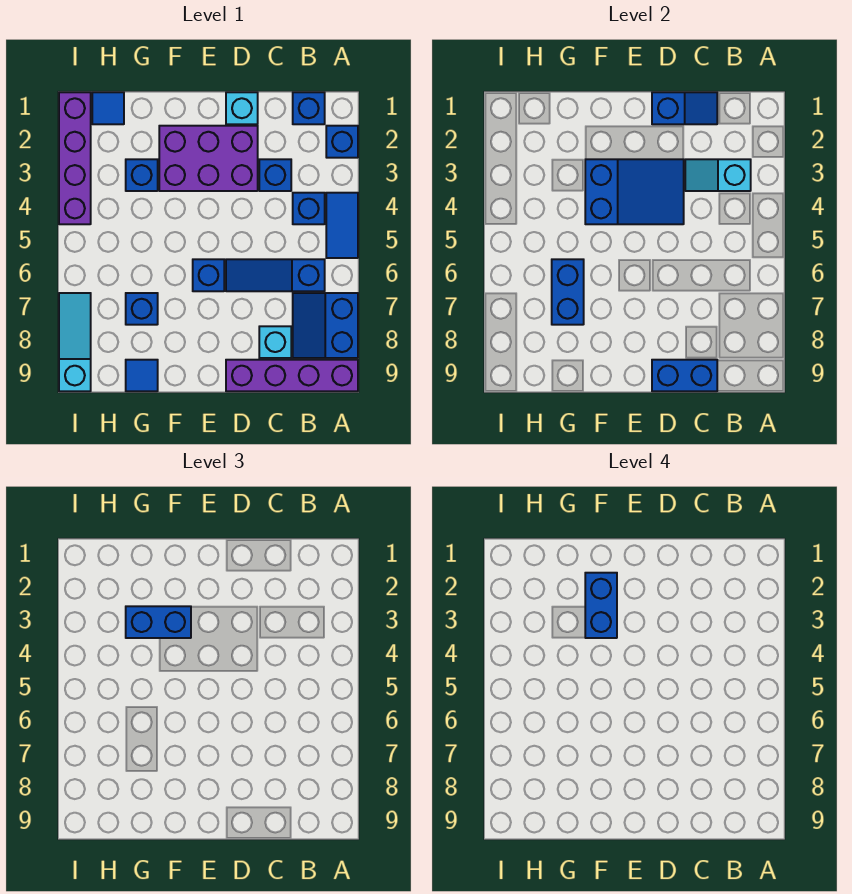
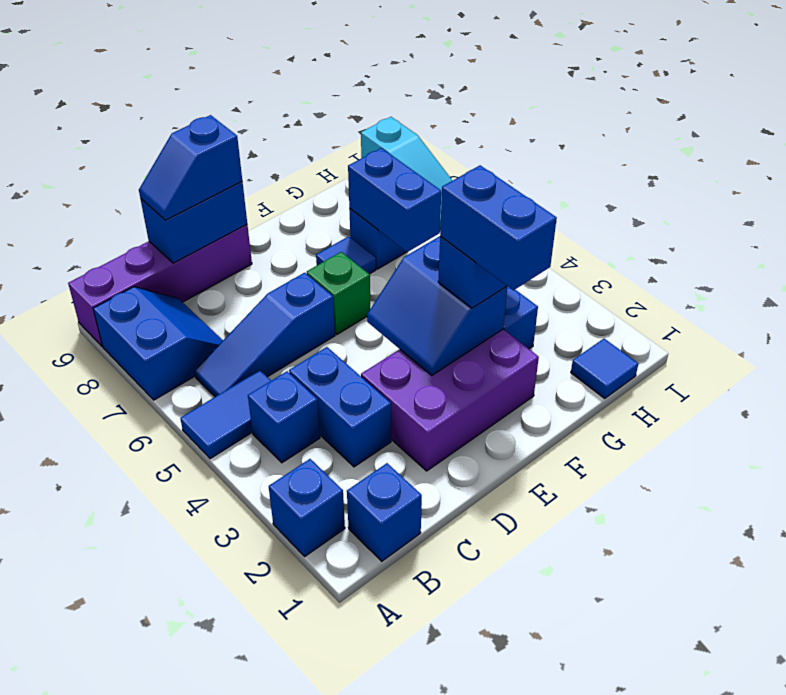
blue 1x2 tile [326,193,358,258] -> blue 1x2 tile turned to [180,370,271,459]
cyan 1x2 slope [685,159,751,191] -> none
blue 1x3 slope [226,259,325,291] -> blue 1x3 slope turned to [195,273,335,397]
blue 1x2 slope [652,92,717,124] -> blue 1x2 slope moved to [139,115,242,220]
blue 1x1 brick [259,159,291,191] -> blue 1x2 brick [289,347,391,467]
cyan 1x1 brick [259,326,291,358] -> none
cyan 1x1 brick [226,92,258,124] -> none
blue 2x3 slope [585,159,684,224] -> blue 2x2 slope [367,236,507,375]
blue 1x1 brick [193,259,224,291] -> green 1x1 brick [307,252,371,334]
blue 1x1 tile [126,360,158,391] -> blue 1x1 tile moved to [316,236,376,274]
purple 1x4 brick [59,92,91,224] -> none

